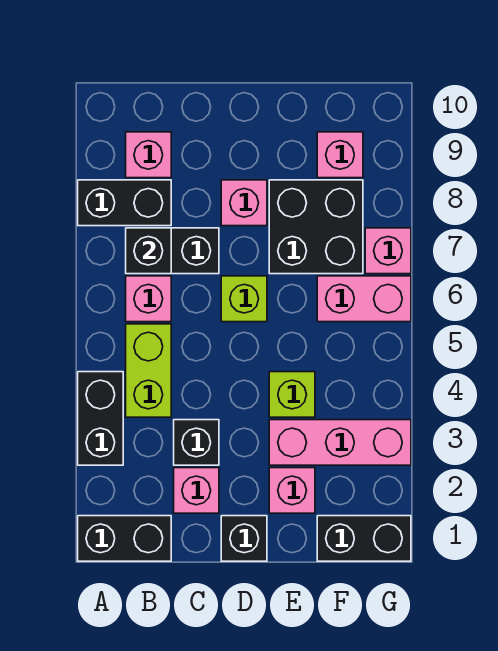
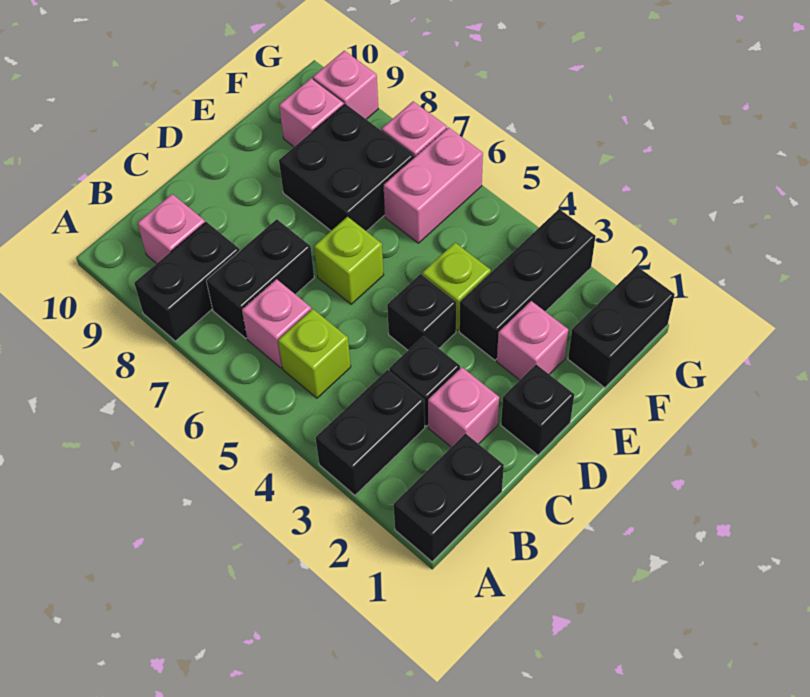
black 1x2 brick [78,372,123,465] -> black 1x2 brick turned to [316,370,425,495]
lime 1x2 brick [126,324,171,417] -> lime 1x1 brick [278,309,351,398]
black 1x1 brick [126,228,171,274] -> black 1x1 brick moved to [387,274,456,350]
pink 1x1 brick [221,180,267,226] -> pink 1x1 brick moved to [313,51,378,119]
pink 1x3 brick [269,420,411,465] -> black 1x3 brick [459,209,596,360]

